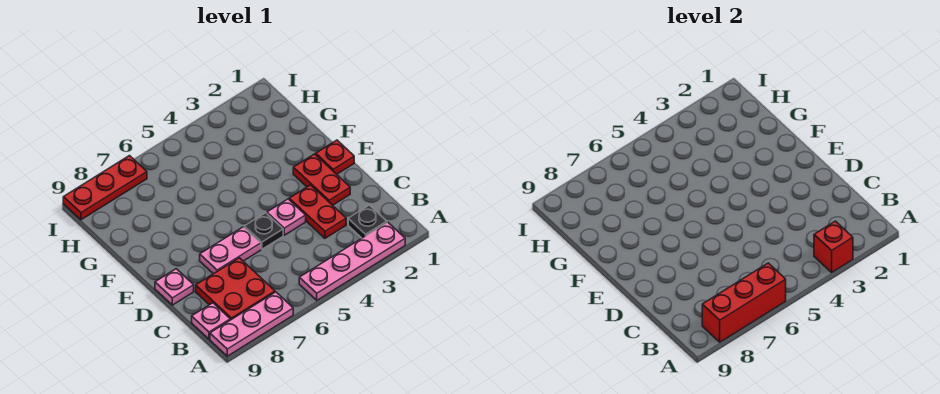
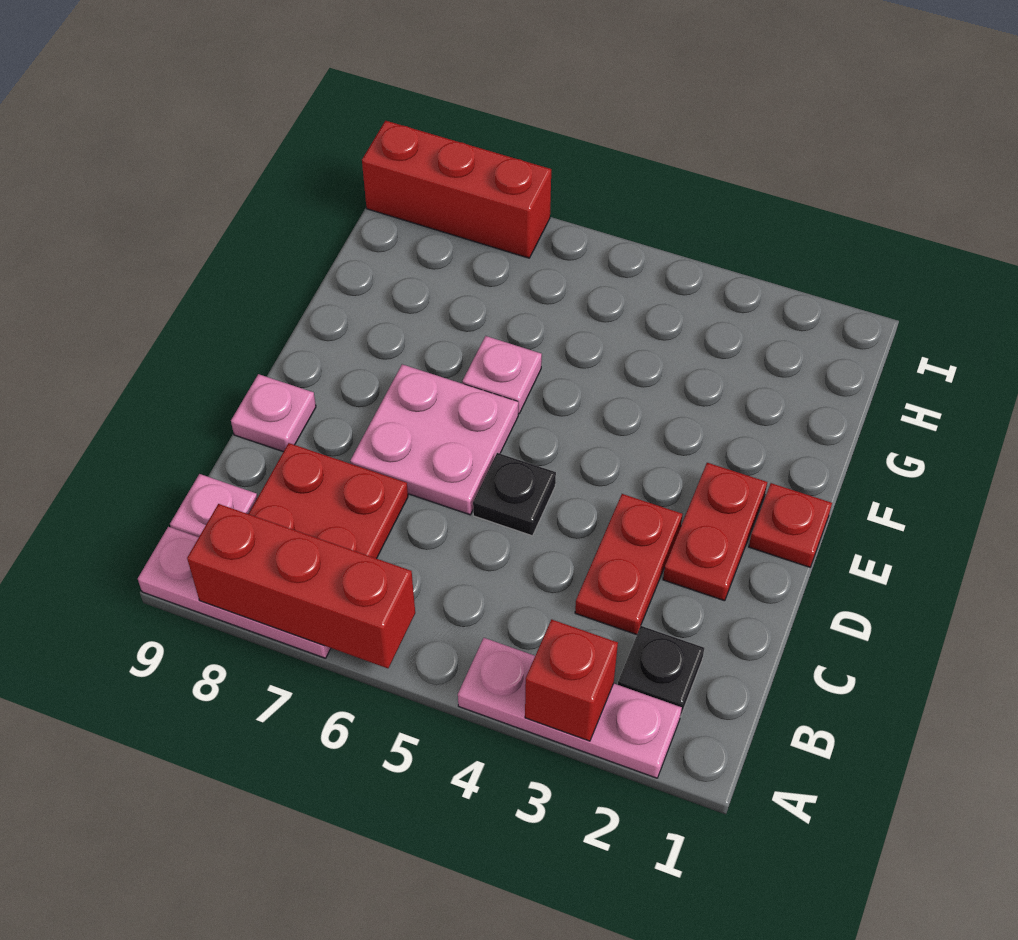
pink 1x4 plate [299,222,405,300] -> pink 1x3 plate [458,638,682,778]
pink 1x1 plate [267,199,306,235] -> pink 1x1 plate moved to [462,336,542,414]
pink 1x2 plate [200,227,261,274] -> pink 2x2 plate [350,364,518,515]
red 1x3 plate [63,156,147,220] -> red 1x3 brick [362,121,551,258]

